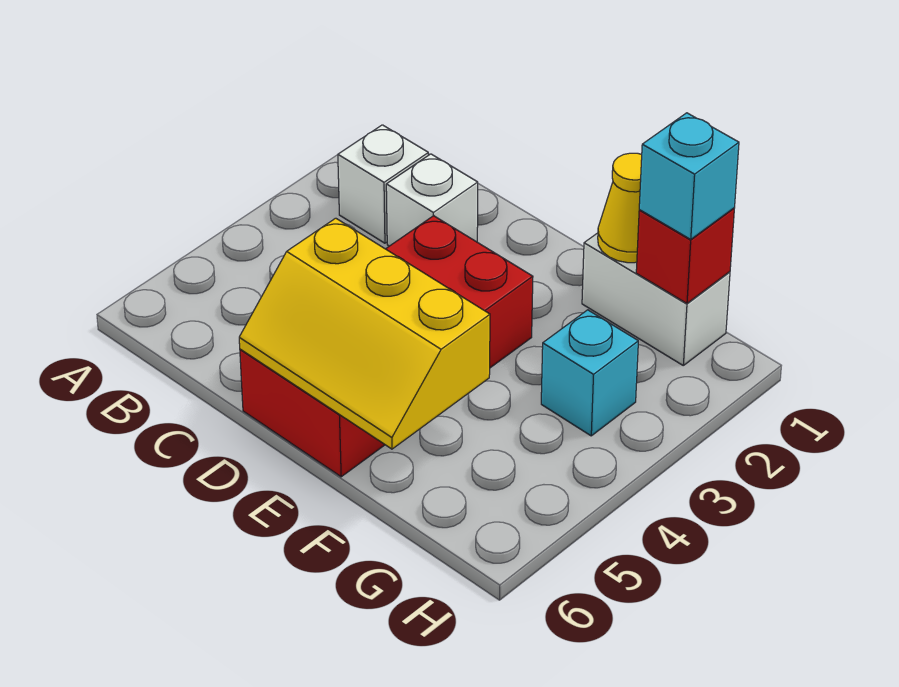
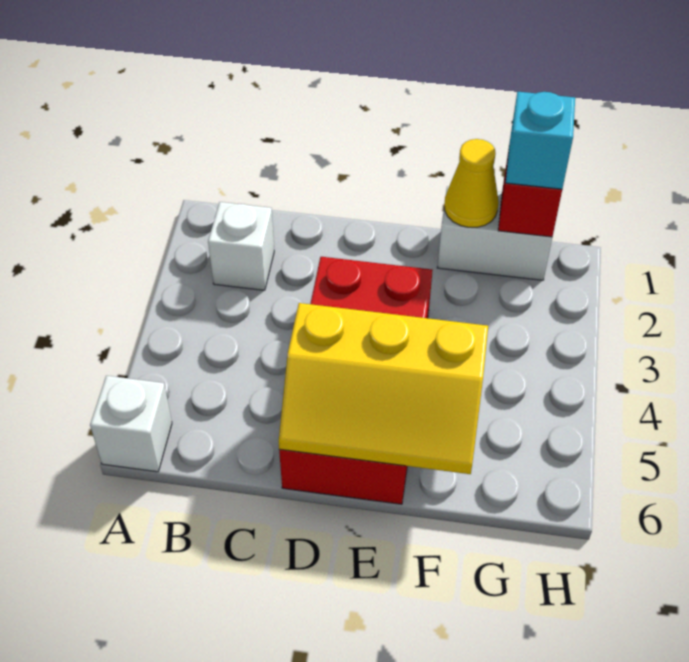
white 1x1 brick [386,154,478,246] -> white 1x1 brick moved to [90,376,172,472]
cyan 1x1 brick [541,310,638,436] -> none

